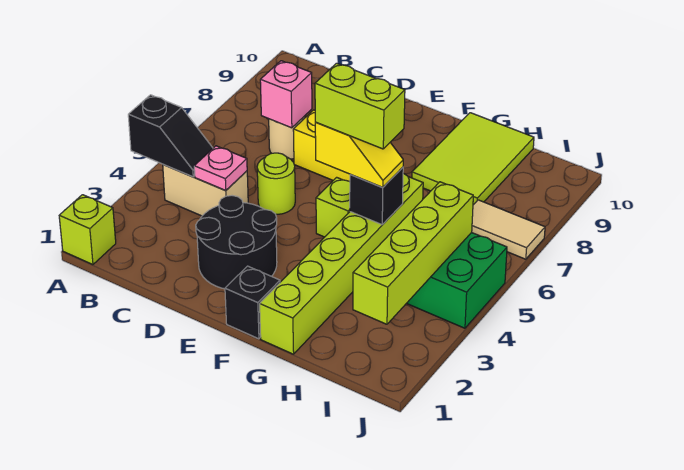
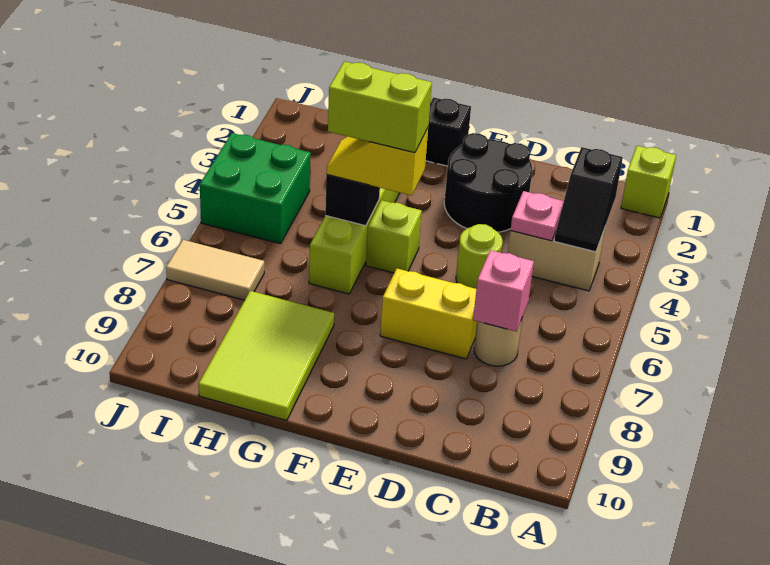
black 1x2 slope [128,95,213,177] -> black 1x2 slope turned to [554,147,623,252]
lime 1x4 brick [353,182,473,324] -> none

